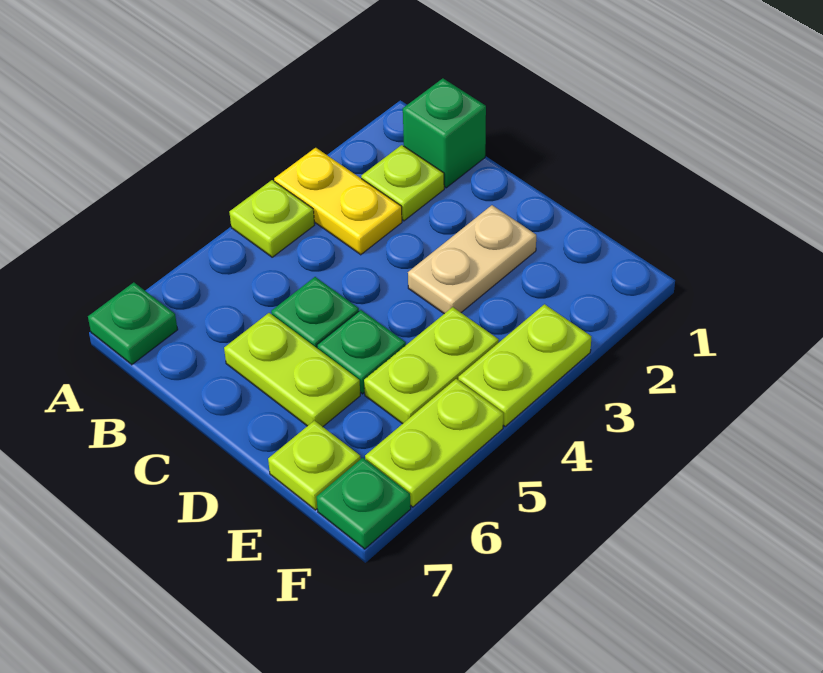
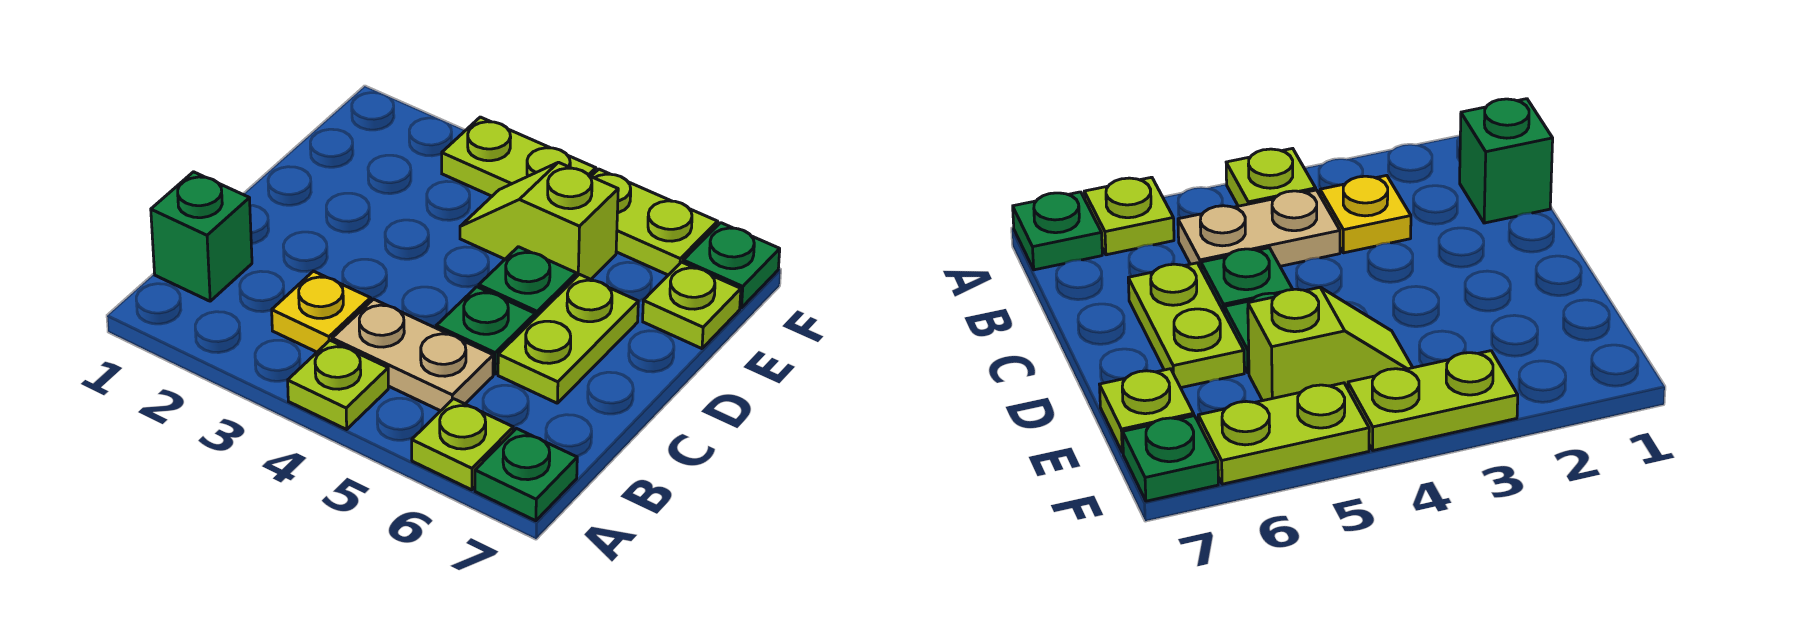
yellow 1x2 plate [274,148,402,255] -> yellow 1x1 plate [272,271,371,352]
lime 1x1 plate [361,145,444,221] -> lime 1x1 plate moved to [412,399,513,490]
tan 1x2 plate [408,205,536,314] -> tan 1x2 plate moved to [332,299,493,411]
lime 1x2 plate [364,307,499,424] -> lime 1x2 slope [460,162,618,279]

